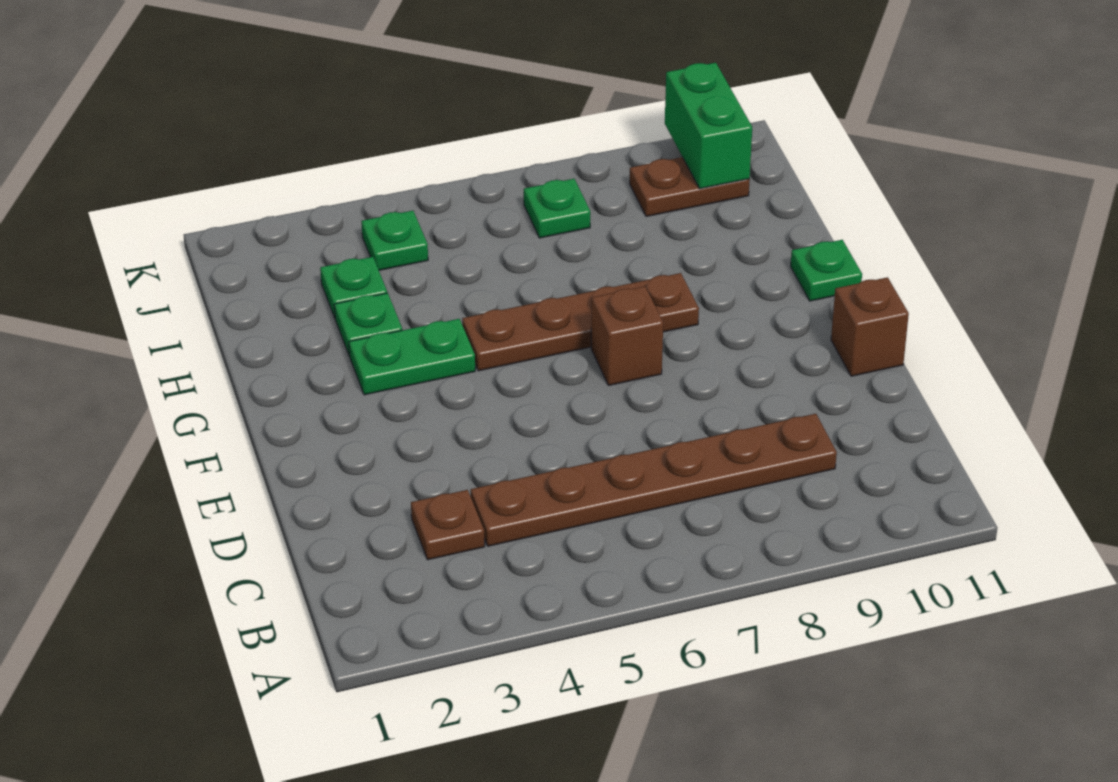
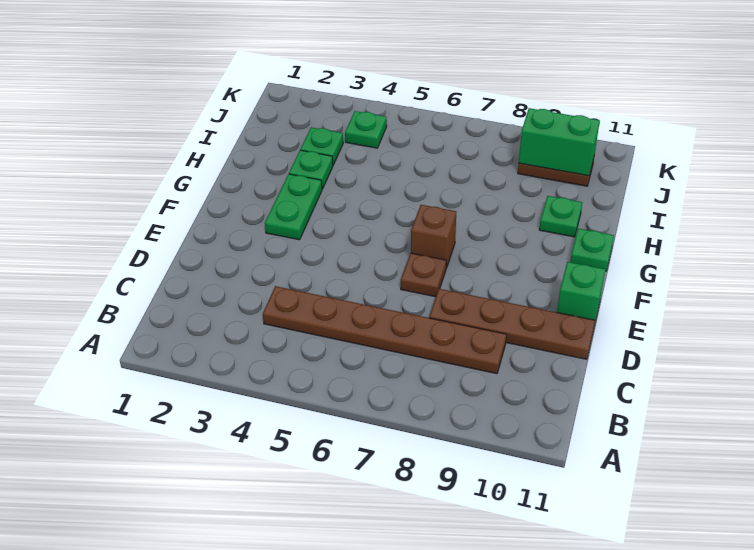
brown 1x1 plate [411,490,485,560] -> brown 1x1 plate moved to [401,253,446,297]
brown 1x1 brick [831,277,909,376] -> green 1x1 brick [557,262,605,321]
green 1x2 plate [349,319,475,395] -> green 1x2 plate turned to [265,174,322,240]
brown 1x4 plate [462,273,699,371] -> brown 1x4 plate moved to [429,289,595,359]
green 1x1 plate [524,179,590,238] -> green 1x1 plate moved to [539,196,582,237]
green 1x2 brick [665,63,752,189] -> green 1x2 brick turned to [519,108,600,176]

